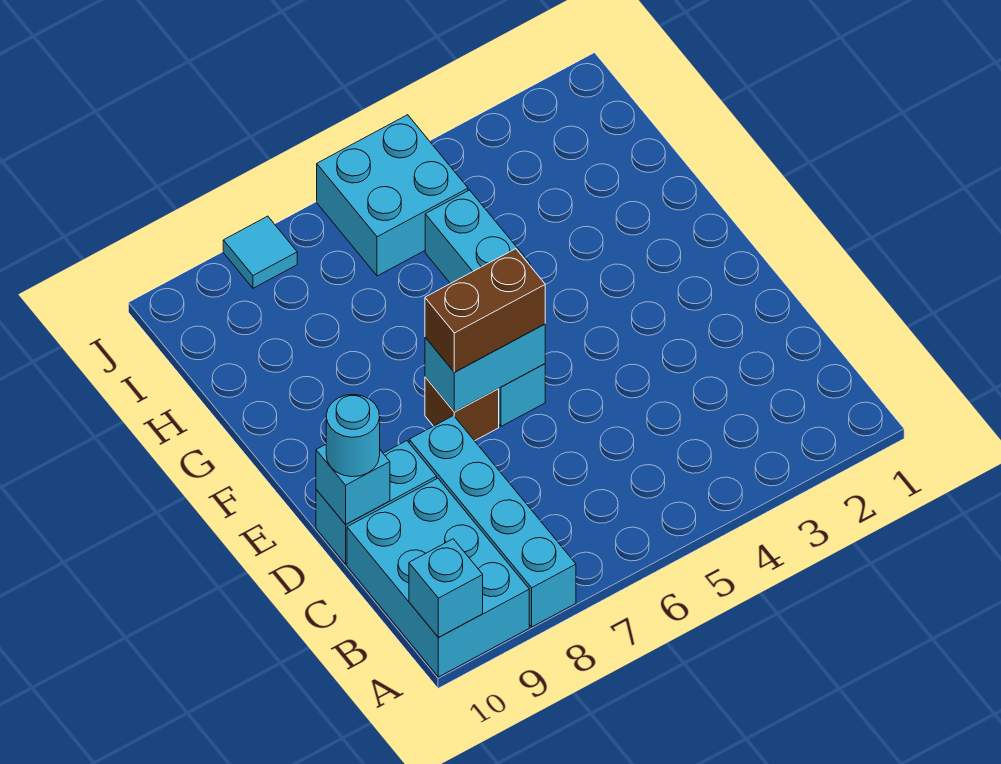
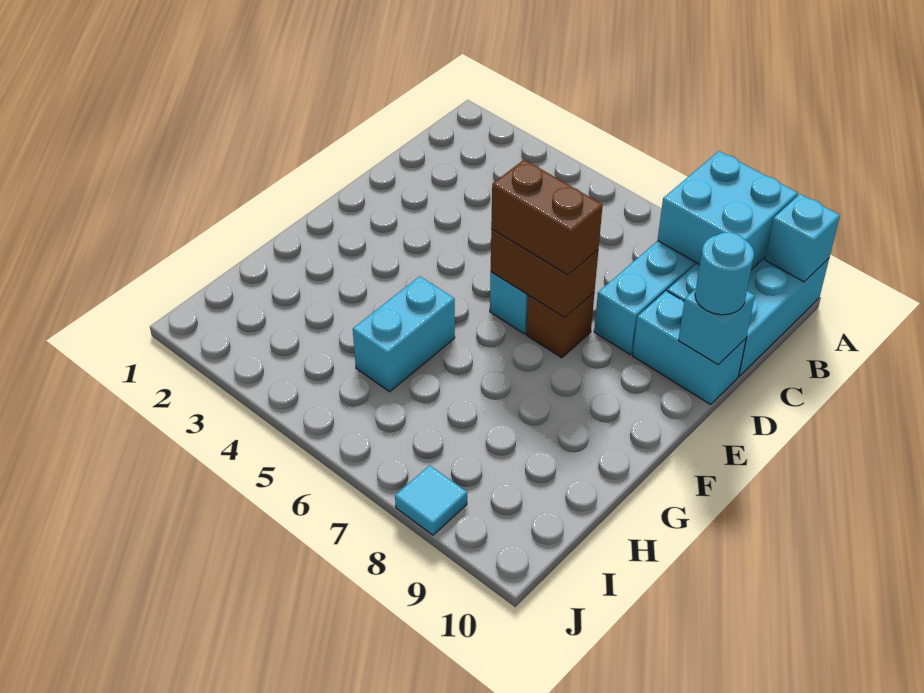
cyan 1x2 brick [425,324,545,412] -> brown 1x2 brick [491,229,598,318]
cyan 2x2 brick [317,115,468,276] -> cyan 2x2 brick moved to [658,151,798,270]

